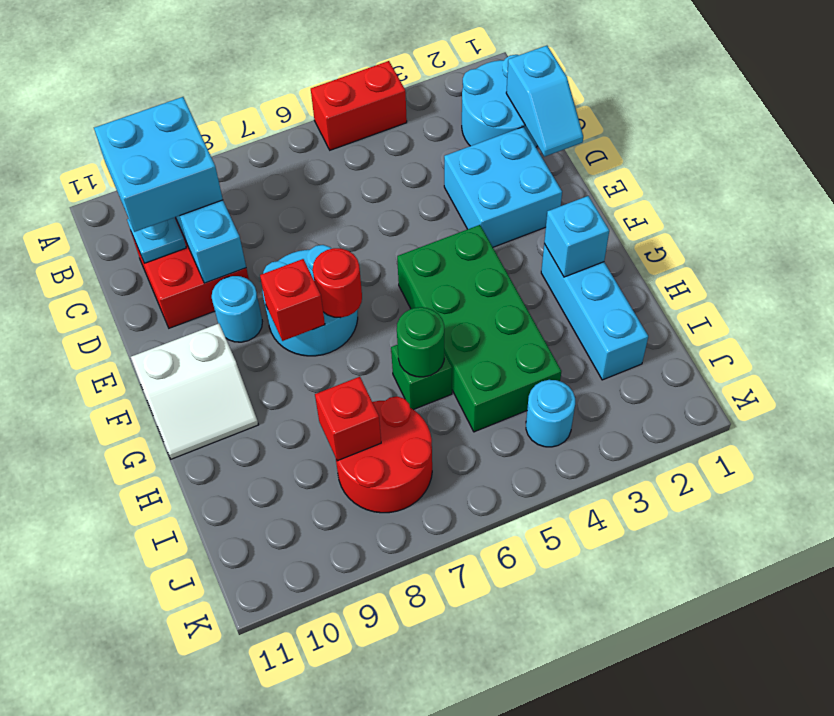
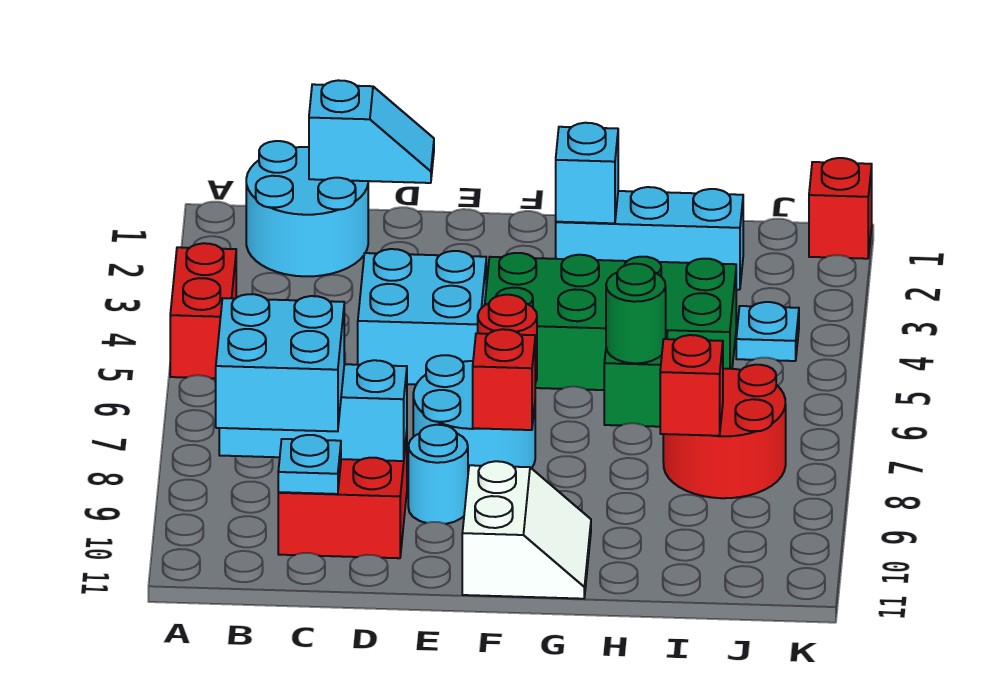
cyan 2x2 brick [444,127,562,247] -> cyan 2x2 brick moved to [358,249,486,384]
cyan 1x1 round brick [526,380,575,447] -> cyan 1x1 plate [736,302,799,361]
none -> red 1x1 brick [809,158,872,259]

